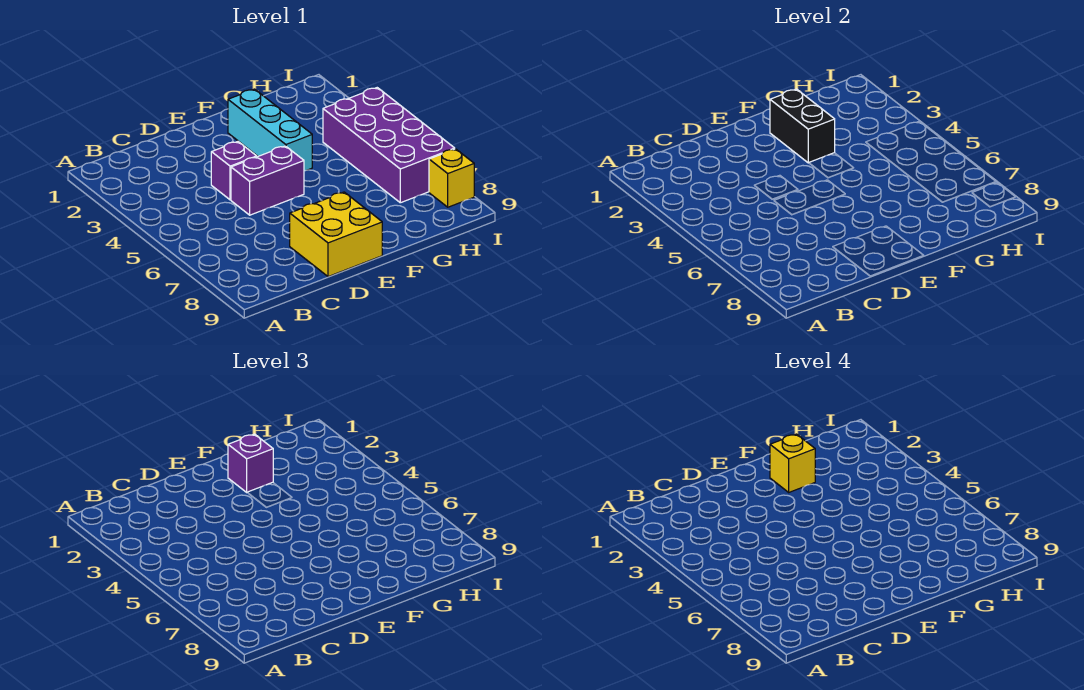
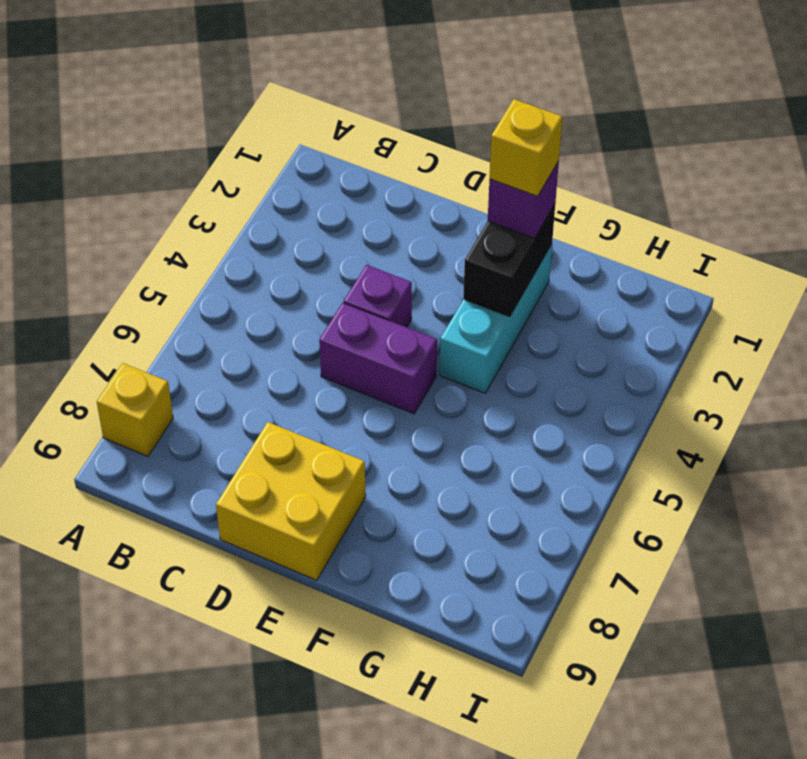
purple 2x4 brick [323,88,455,203] -> none
yellow 1x1 brick [429,149,474,207] -> yellow 1x1 brick moved to [97,363,173,456]

